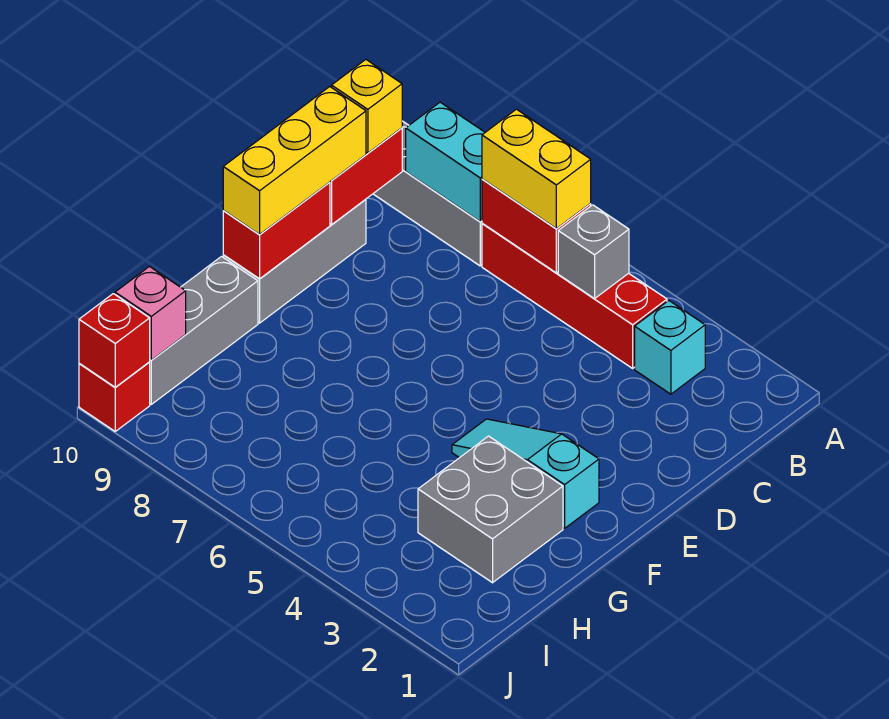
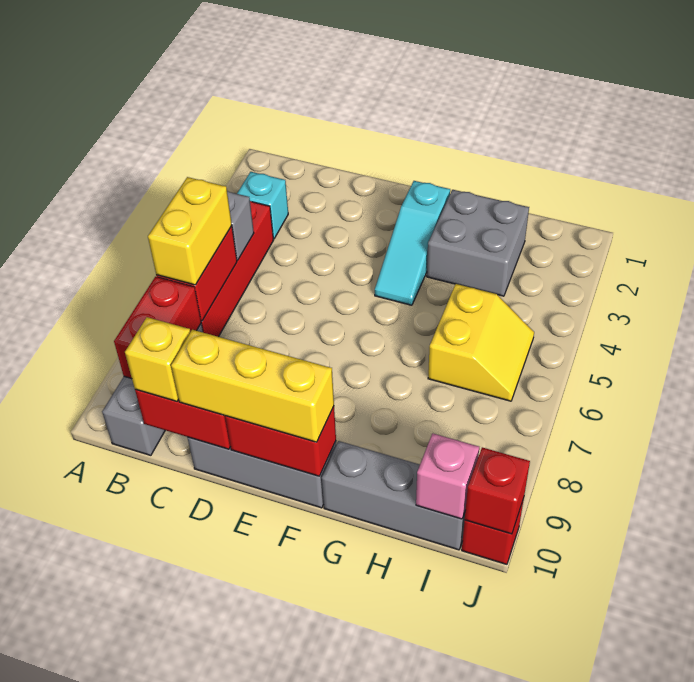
cyan 1x2 brick [406,102,485,222] -> red 1x2 brick [114,277,201,379]
none -> yellow 2x2 slope [428,284,534,401]

